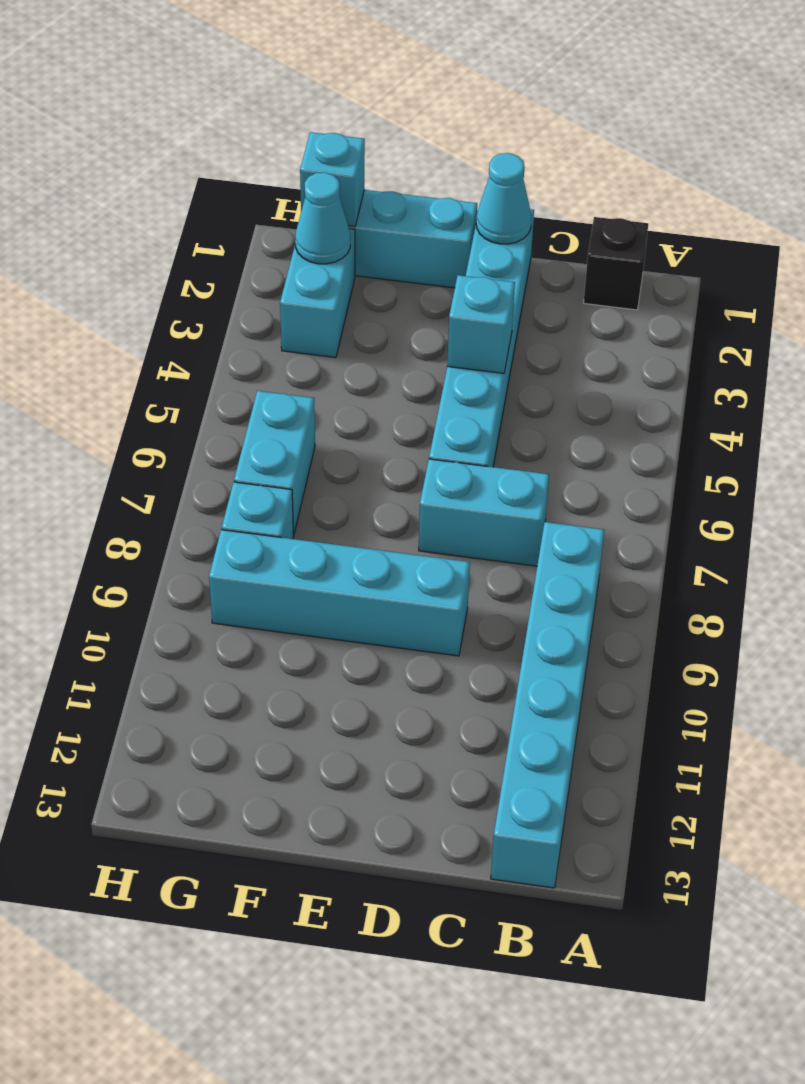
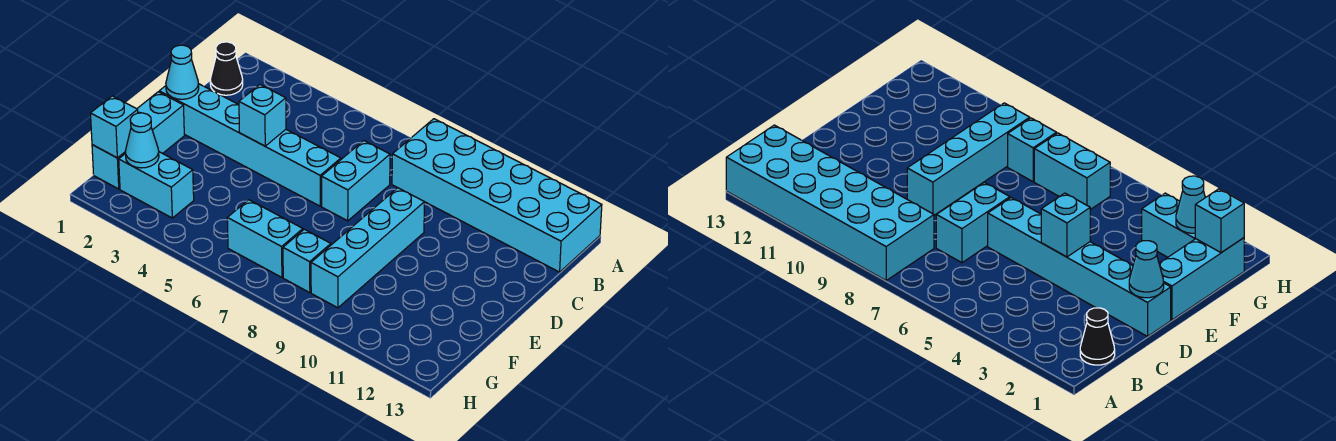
black 1x1 brick [584,217,648,310] -> black 1x1 cone [210,42,243,95]
cyan 1x6 brick [491,522,604,888] -> cyan 2x6 brick [392,119,602,272]

